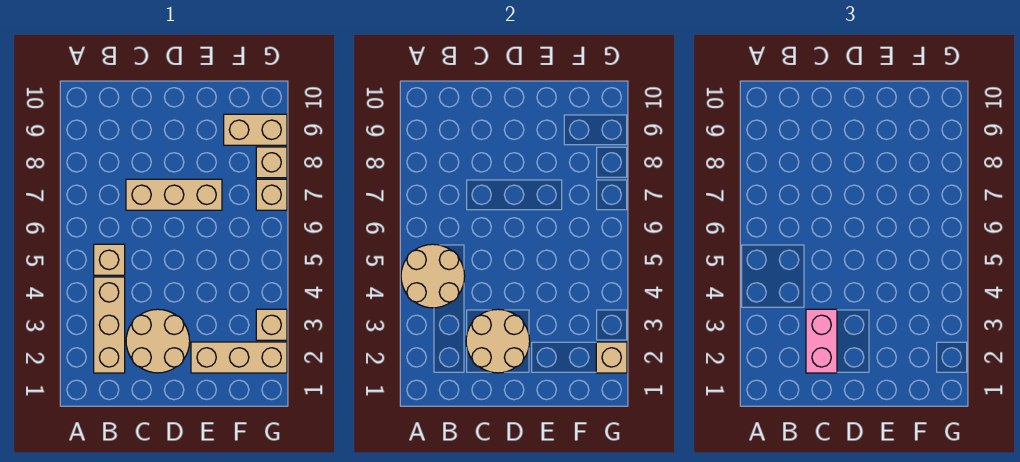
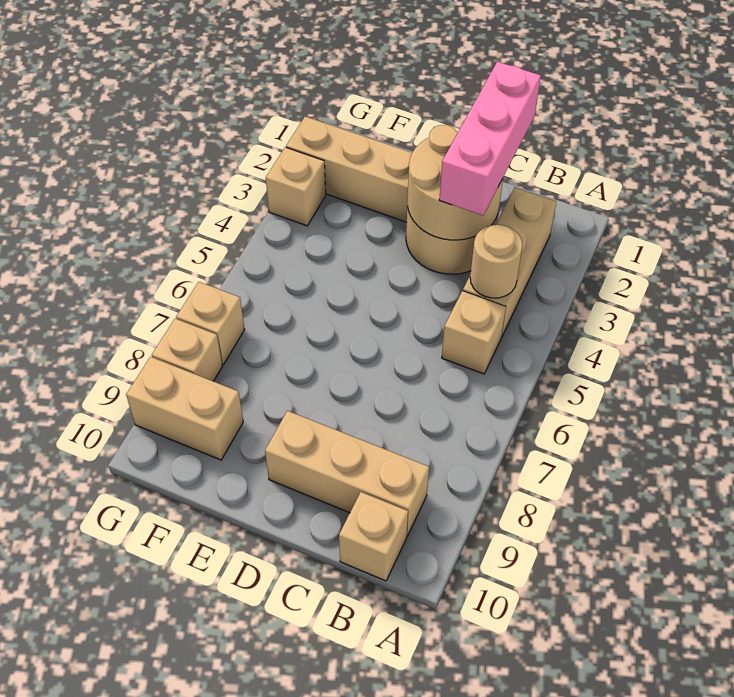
tan 2x2 round brick [401,244,465,308] -> tan 1x1 round brick [470,225,523,298]
pink 1x2 brick [806,309,837,373] -> pink 1x3 brick [439,62,541,215]
tan 1x3 brick [126,179,222,210] -> tan 1x3 brick moved to [265,411,429,536]
tan 1x1 brick [596,342,627,373] -> tan 1x1 brick moved to [339,492,408,581]

